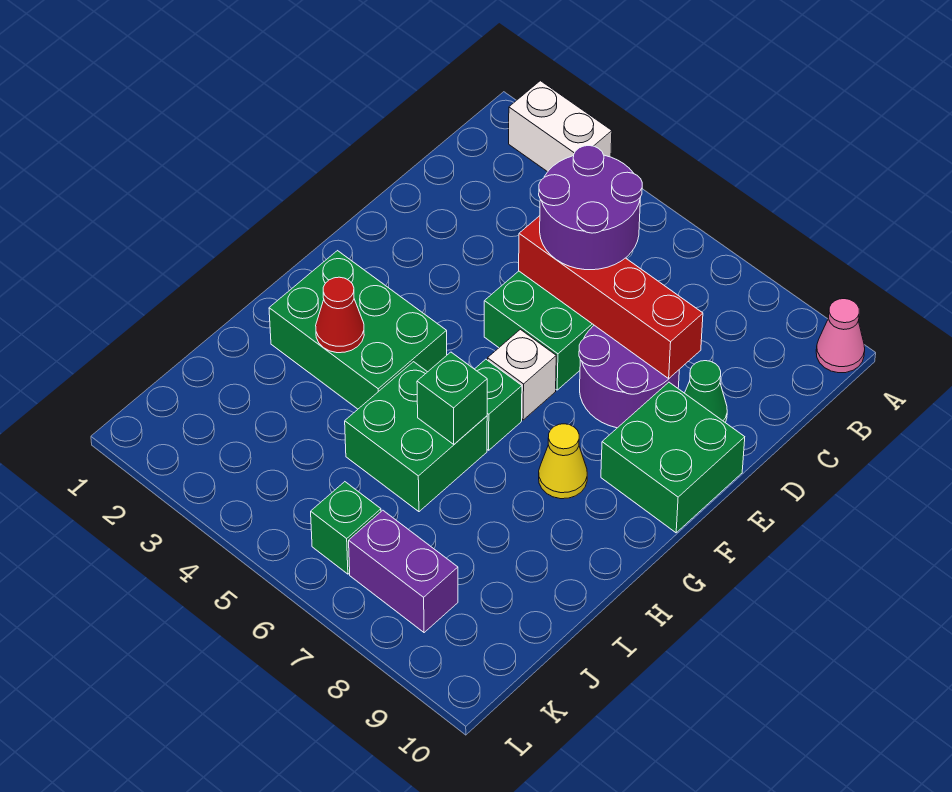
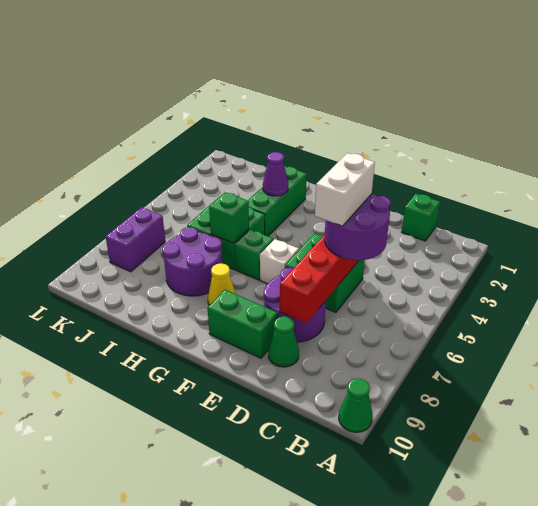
white 1x2 brick [509,81,612,172] -> white 1x2 brick moved to [315,153,375,226]
pink 1x1 cone [816,299,865,373] -> green 1x1 cone [339,378,372,432]
green 2x2 brick [601,382,745,533] -> green 1x2 brick [208,290,278,358]
green 2x3 brick [269,251,447,409] -> green 1x3 brick [248,166,307,236]
red 1x1 cone [316,277,364,353] -> purple 1x1 cone [263,152,288,196]
none -> purple 2x2 round brick [162,227,222,296]
green 1x1 brick [311,482,381,574] -> green 1x1 brick moved to [402,194,440,241]

